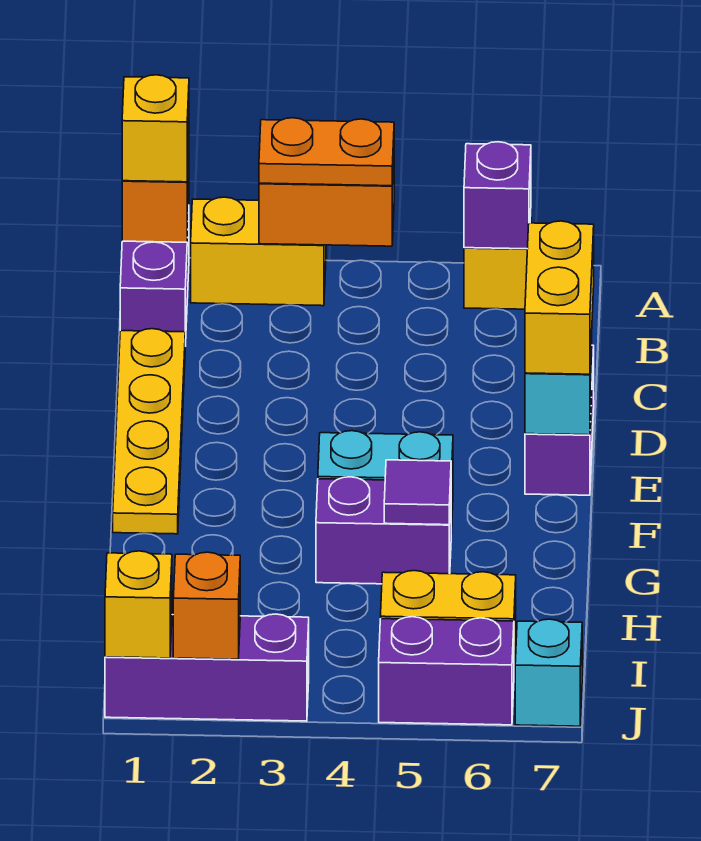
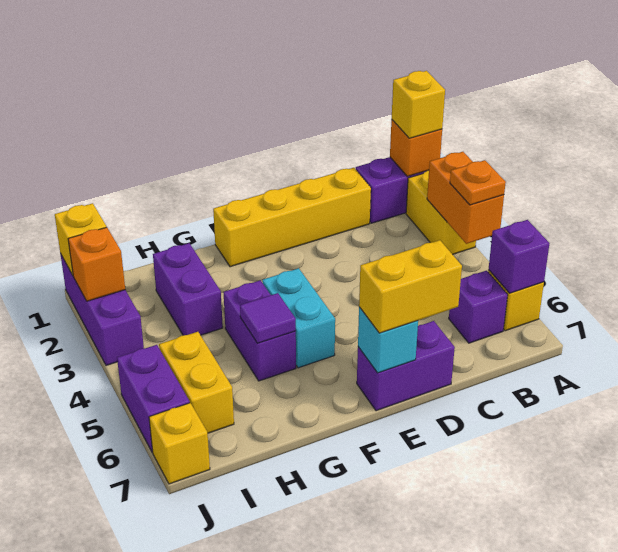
orange 1x2 plate [259,118,394,186] -> orange 1x1 plate [450,160,506,205]
none -> purple 1x1 brick [449,271,508,343]
yellow 1x4 plate [113,329,185,534] -> yellow 1x4 brick [213,168,371,267]
none -> purple 1x2 brick [153,243,223,335]
cyan 1x1 brick [515,619,582,726] -> yellow 1x1 brick [149,403,210,484]

